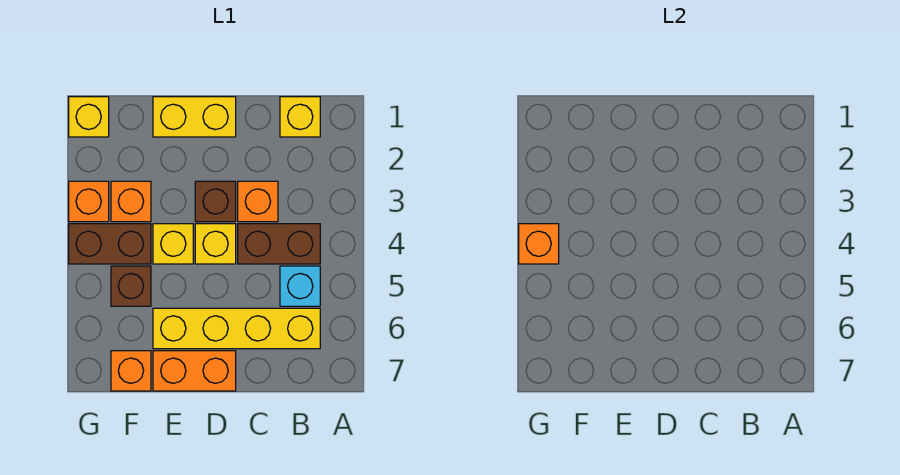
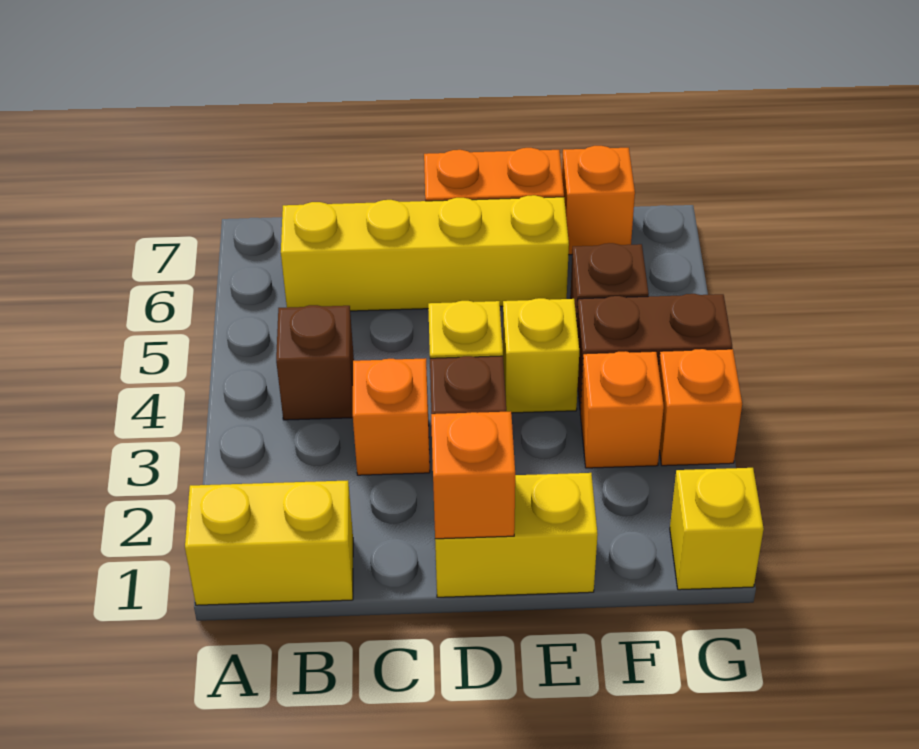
yellow 1x1 brick [280,97,320,137] -> yellow 1x2 brick [185,480,353,605]
brown 1x2 brick [238,224,320,264] -> brown 1x1 brick [276,305,354,420]
cyan 1x1 brick [280,266,320,306] -> none
orange 1x1 brick [519,224,559,264] -> orange 1x1 brick moved to [431,411,515,539]

